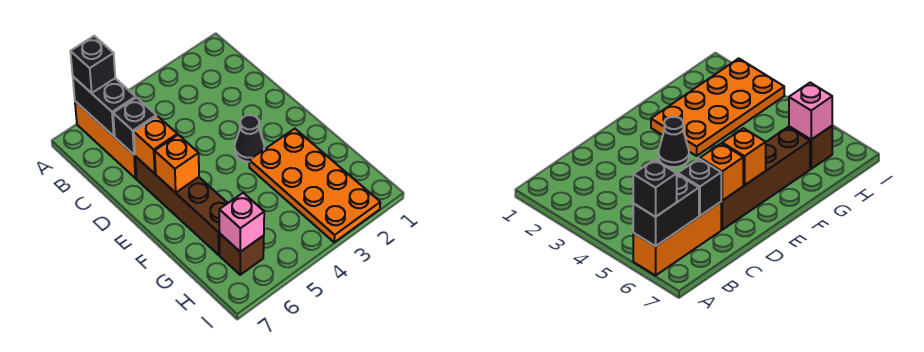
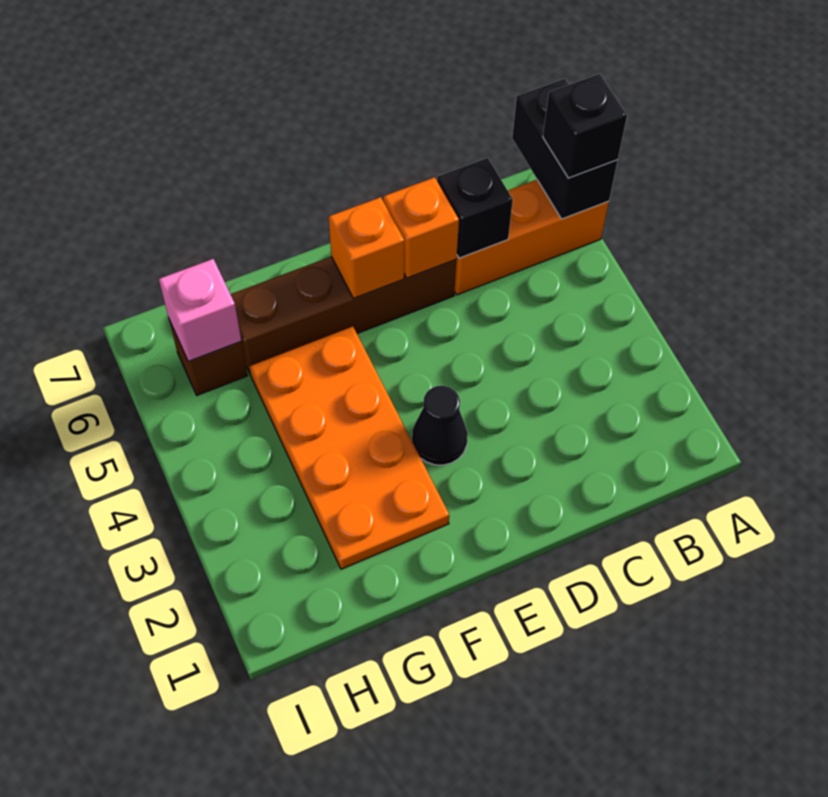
black 1x2 brick [73,77,136,136] -> black 1x2 brick turned to [512,79,618,219]
orange 2x4 plate [249,129,380,242] -> orange 2x4 plate turned to [249,327,449,569]

